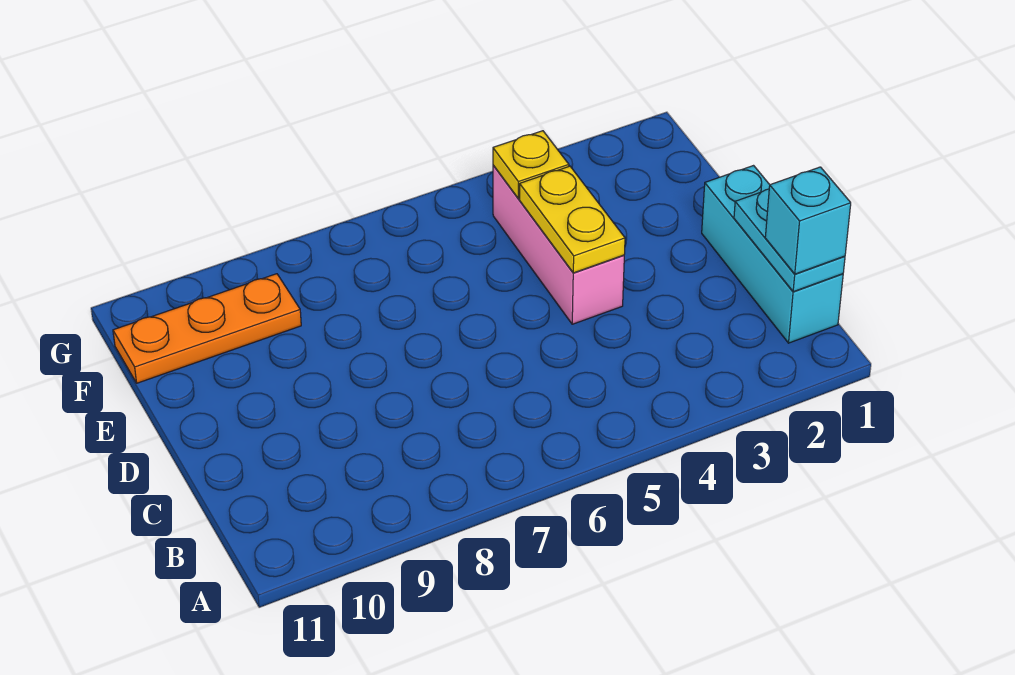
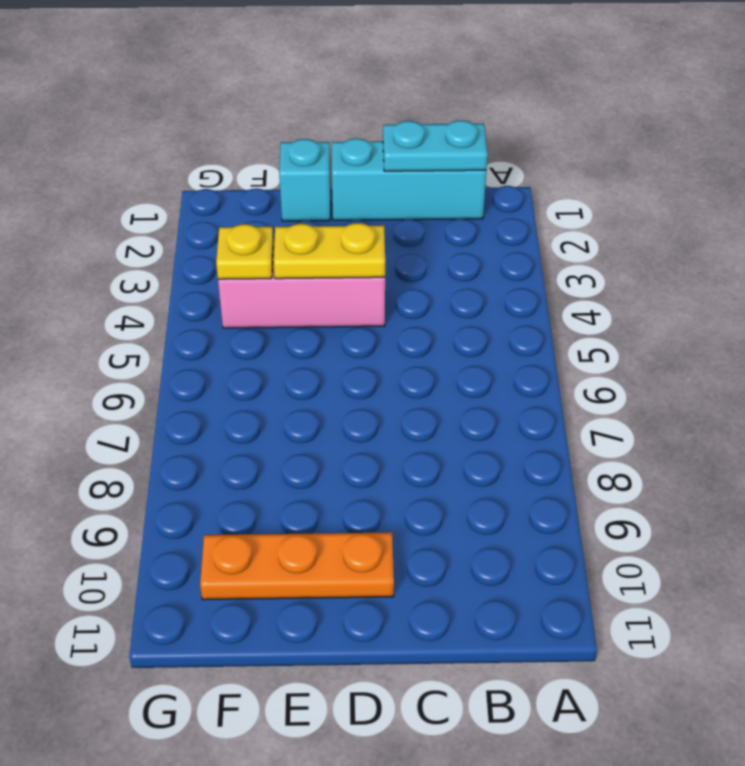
cyan 1x1 brick [765,167,851,274] -> cyan 1x1 brick moved to [279,139,331,221]
orange 1x3 plate [113,274,301,383] -> orange 1x3 plate turned to [200,532,394,600]

